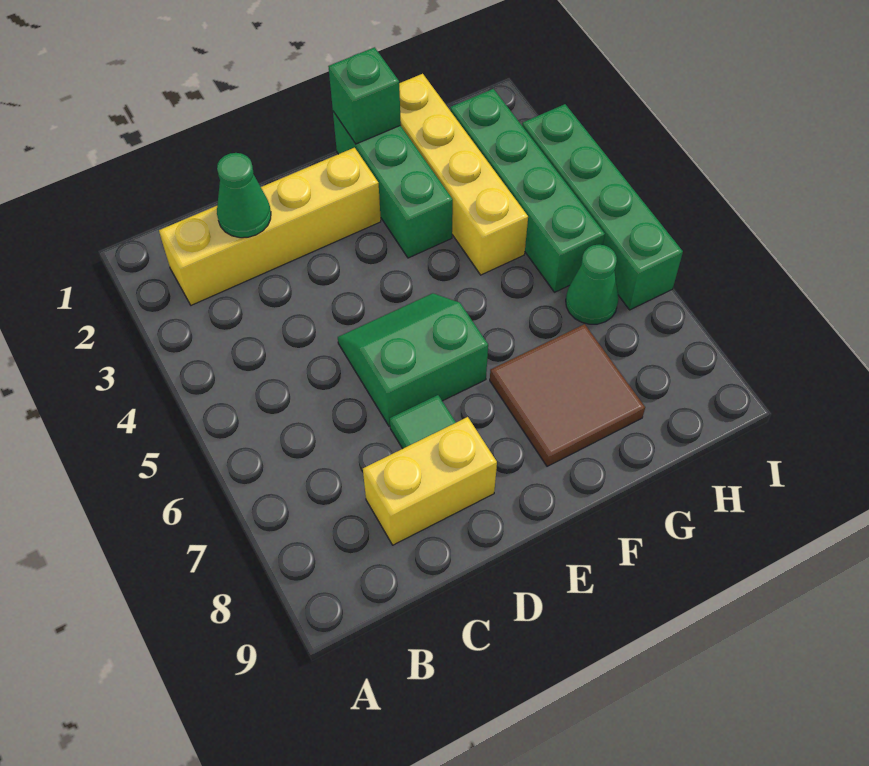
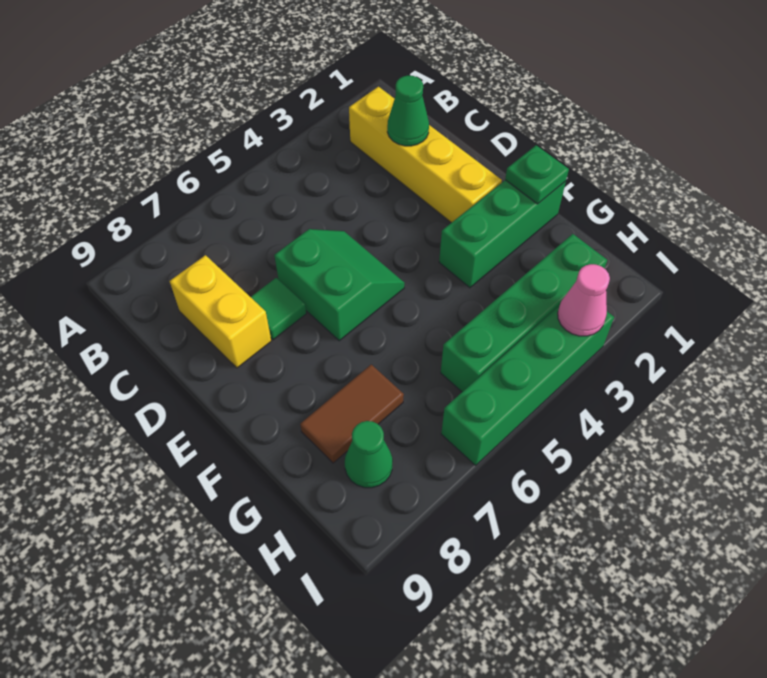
green 1x1 brick [328,47,401,144] -> green 1x1 plate [505,145,569,204]
brown 2x2 tile [490,324,645,466] -> brown 1x2 tile [300,365,404,463]
yellow 1x4 brick [399,74,528,275] -> none
green 1x1 cone [566,245,619,324] -> green 1x1 cone moved to [345,421,393,488]
none -> pink 1x1 cone [558,264,610,336]

